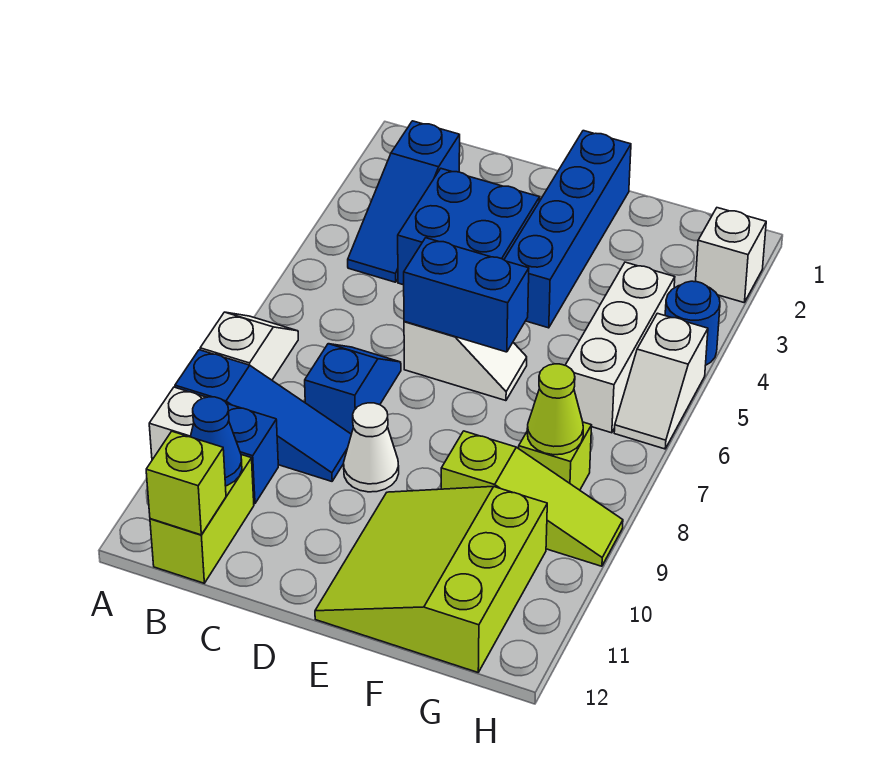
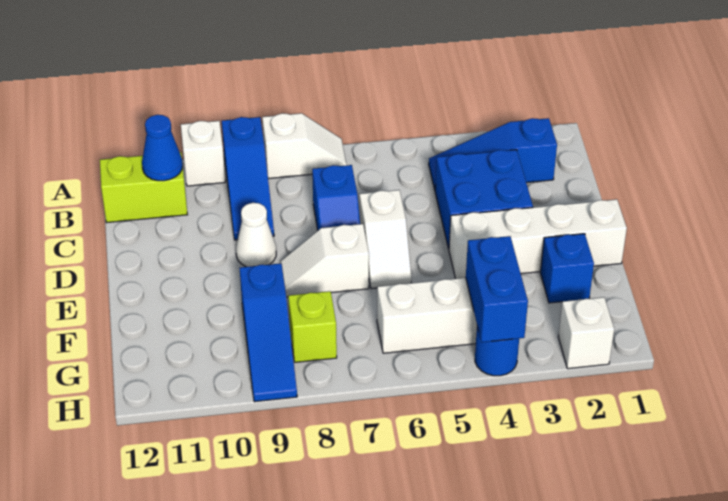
blue 1x1 brick [227,404,278,504] -> blue 1x1 brick moved to [541,234,594,303]
lime 1x1 brick [146,431,226,535] -> none
blue 1x2 slope [305,344,401,434] -> blue 1x2 slope turned to [312,165,360,230]
blue 1x2 brick [404,238,529,352] -> blue 1x2 brick moved to [466,236,528,342]
blue 1x4 brick [504,131,631,328] -> white 1x4 brick [449,199,627,279]
lime 3x3 slope [315,487,547,672] -> none
lime 1x3 slope [441,431,623,566] -> blue 1x3 slope [240,263,297,402]
lime 1x1 cone [527,364,583,455] -> none
white 1x2 slope [614,313,708,449] -> white 1x2 slope moved to [280,224,369,297]

